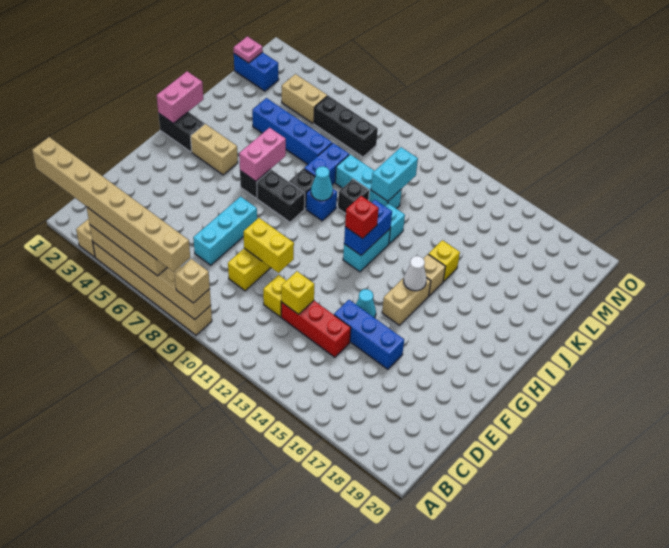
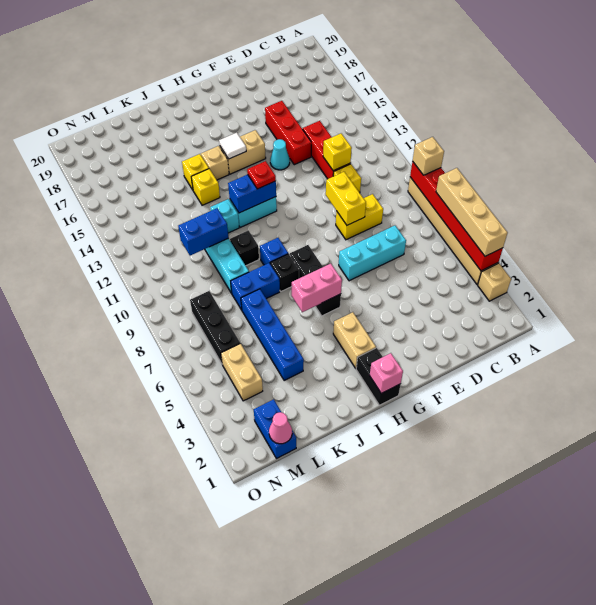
tan 1x8 brick [32,137,190,272] -> none
tan 1x6 brick [90,225,211,319] -> red 1x6 brick [410,161,503,271]
blue 1x3 brick [334,300,404,369] -> red 1x3 brick [265,101,311,165]
pink 1x2 brick [157,71,203,124] -> pink 1x1 brick [370,353,403,394]
red 1x1 brick [345,196,379,239] -> red 1x1 plate [247,161,276,189]
white 1x1 cone [404,256,427,291] -> white 1x1 tile [219,133,246,159]
cyan 1x1 cone [311,166,333,201] -> none
none -> yellow 1x1 brick [191,169,220,205]
cyan 1x2 brick [371,147,418,201] -> blue 1x2 brick [178,208,229,256]
pink 1x1 plate [234,36,263,63] -> pink 1x1 cone [269,412,292,444]

